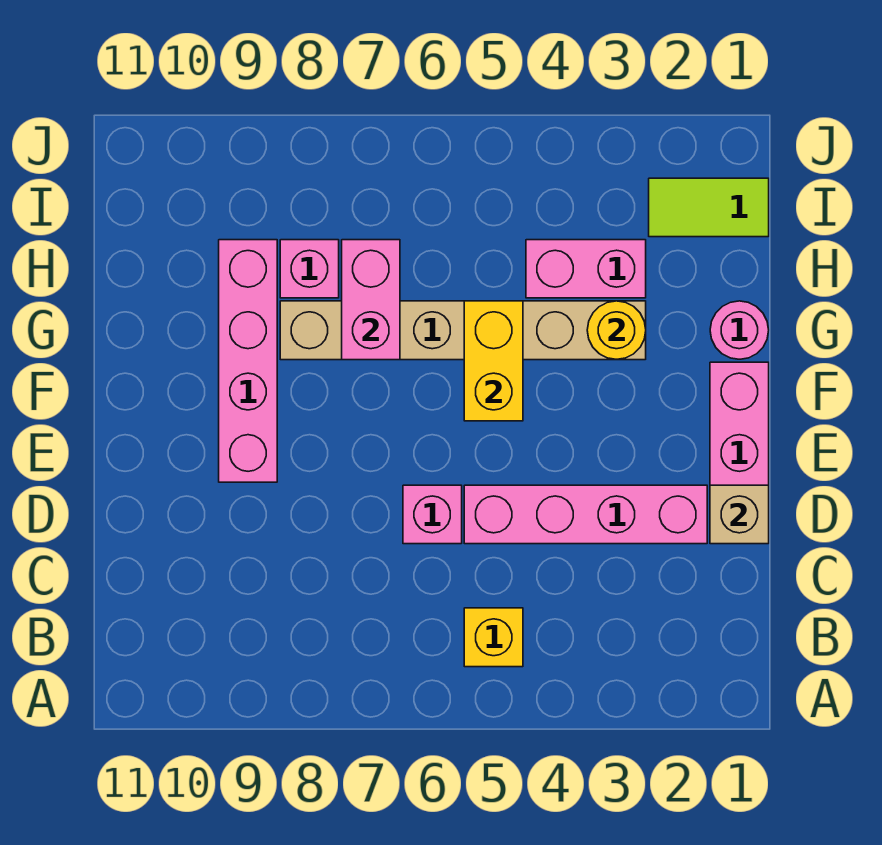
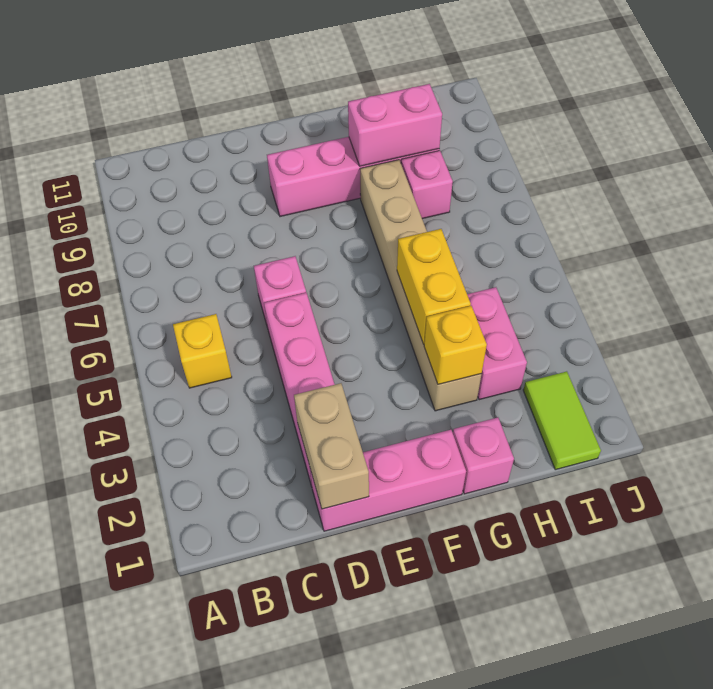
tan 1x1 brick [710,485,769,544] -> tan 1x2 brick [294,383,369,509]
yellow 1x2 brick [464,301,523,421] -> yellow 1x2 brick turned to [397,229,471,344]
pink 1x1 round brick [710,301,769,359] -> pink 1x1 brick [453,418,514,494]
yellow 1x1 round brick [587,301,646,359] -> yellow 1x1 brick [424,306,487,384]
pink 1x2 brick [342,240,400,360] -> pink 1x2 brick moved to [348,84,442,166]

